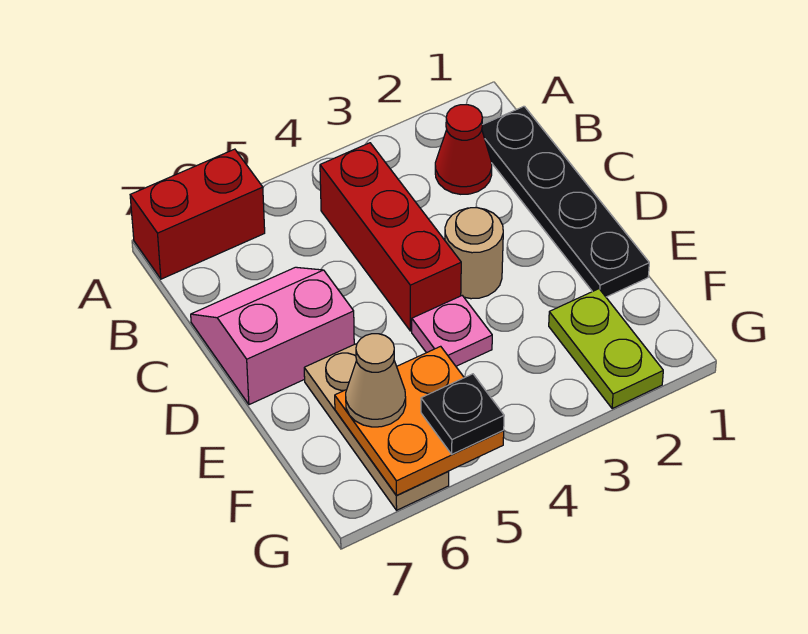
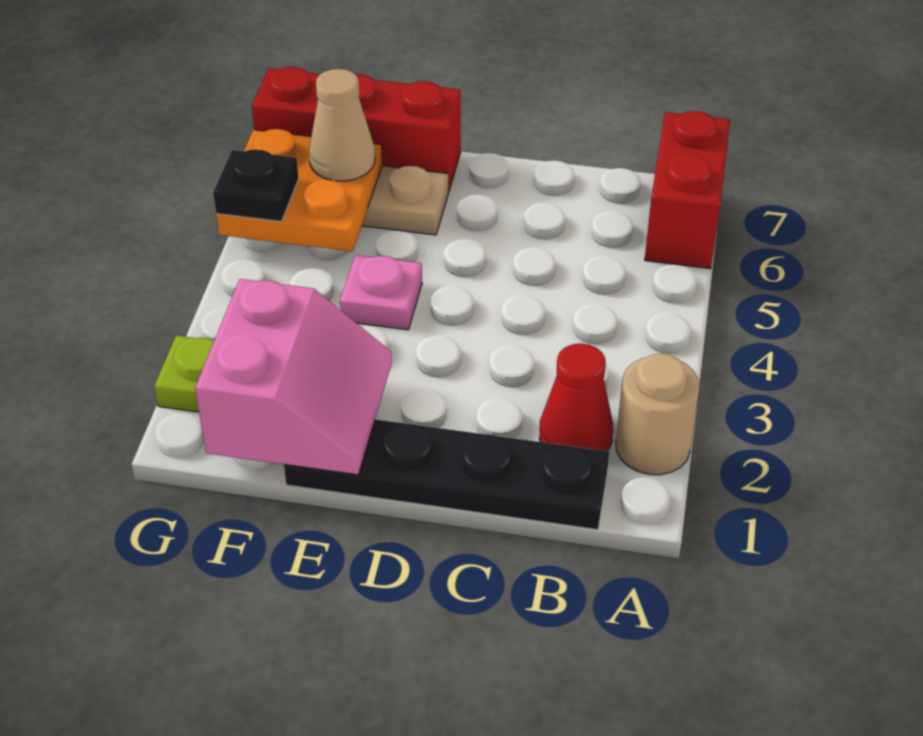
red 1x3 brick [320,143,461,331] -> red 1x3 brick moved to [252,67,461,192]
pink 2x2 slope [191,267,354,405] -> pink 2x2 slope moved to [195,279,392,475]
tan 1x1 round brick [445,208,503,299] -> tan 1x1 round brick moved to [616,354,699,475]

